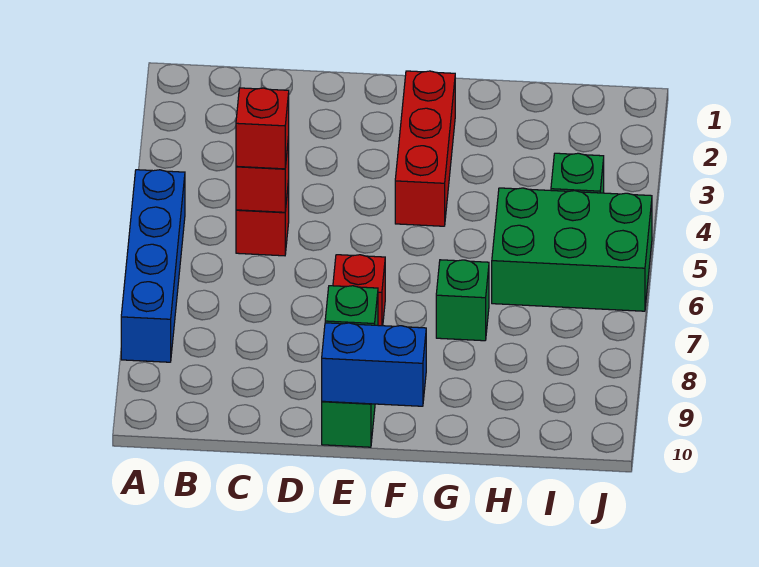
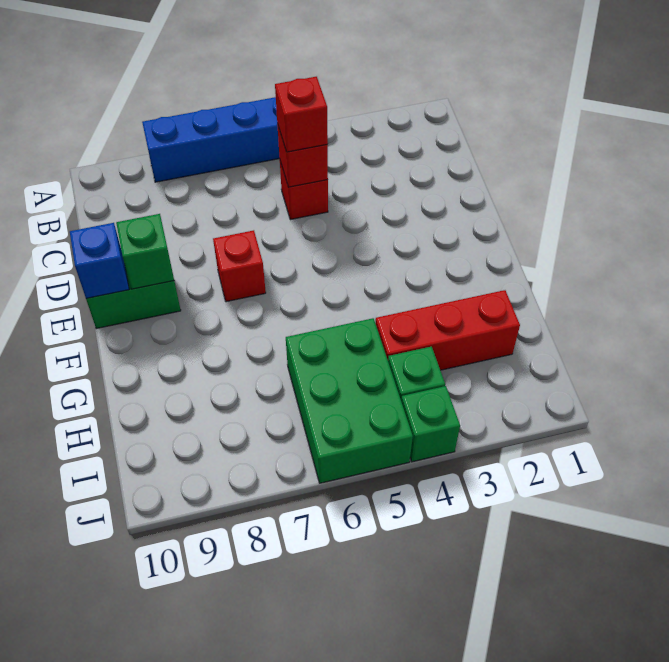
blue 1x2 brick [322,323,426,406] -> blue 1x1 brick [70,223,129,298]
red 1x3 brick [395,71,455,226] -> red 1x3 brick moved to [376,290,520,370]
green 1x1 brick [436,260,489,341] -> green 1x1 brick moved to [401,386,460,462]

